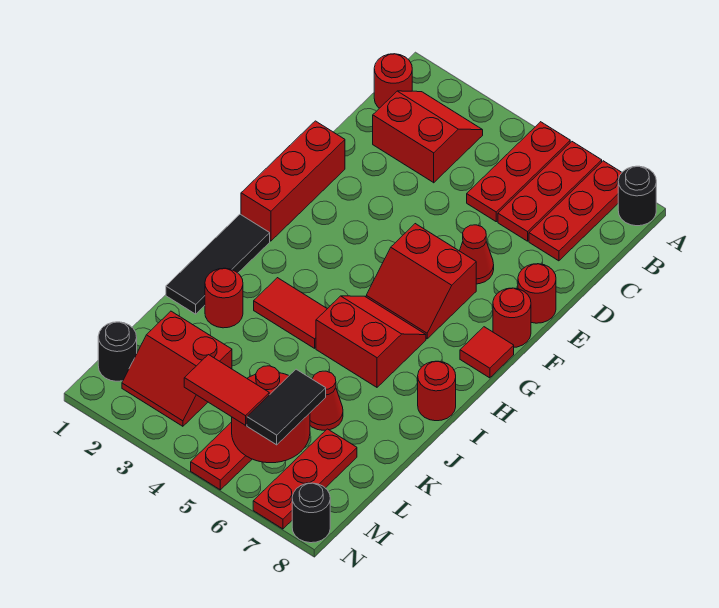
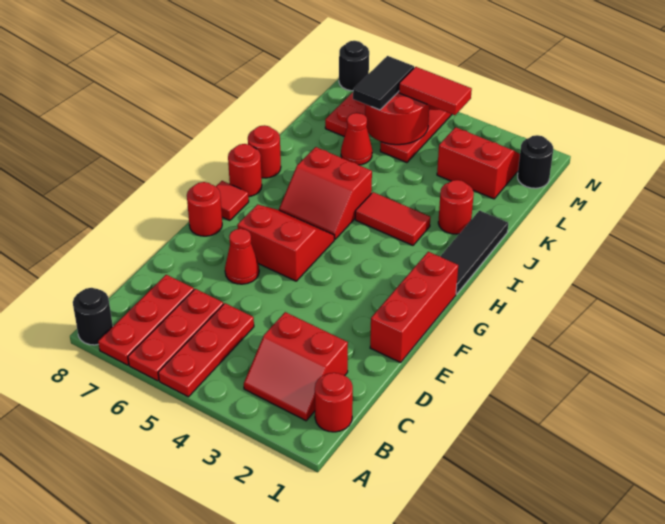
red 1x1 round brick [518,264,556,323] -> red 1x1 round brick moved to [228,144,262,197]

